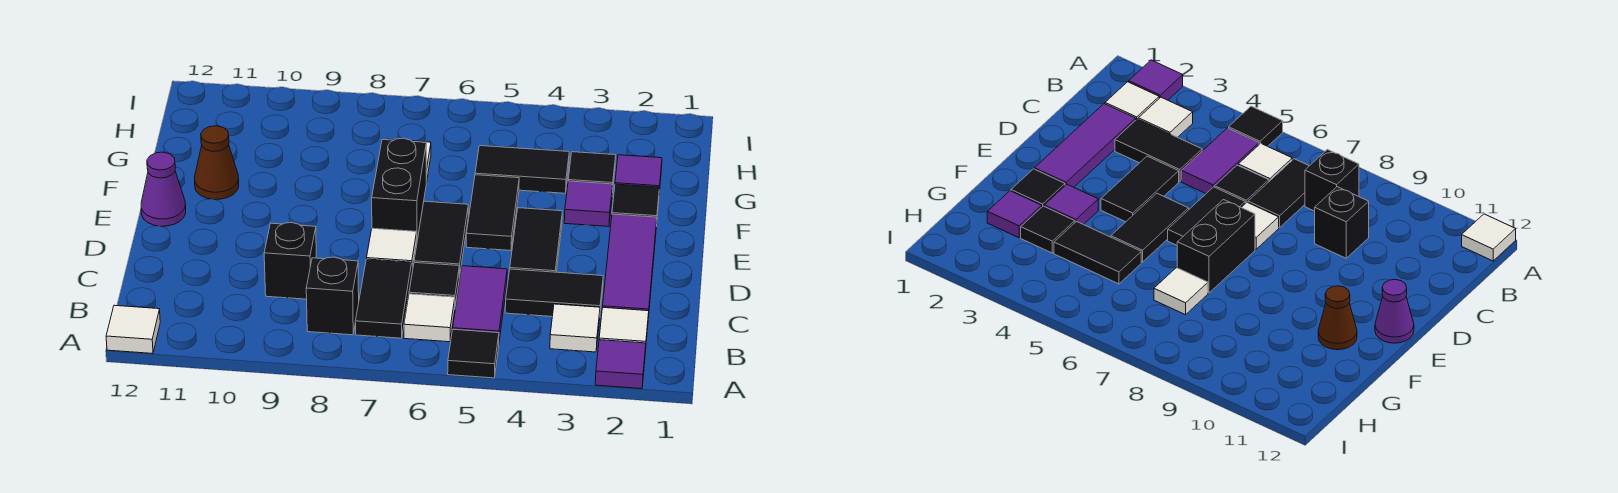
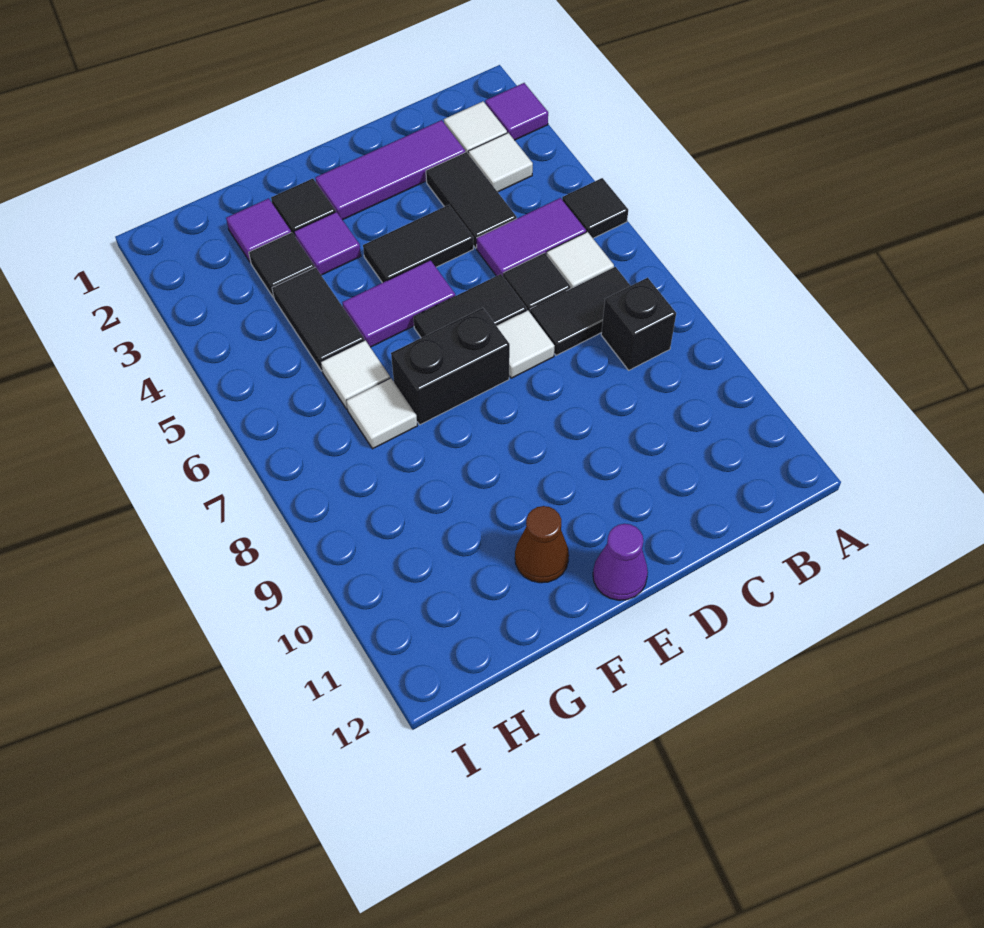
white 1x1 tile [106,305,160,354] -> white 1x1 tile moved to [321,340,390,409]
black 1x1 brick [264,223,316,299] -> none
black 1x2 tile [466,175,519,250] -> purple 1x2 tile [342,260,455,347]

